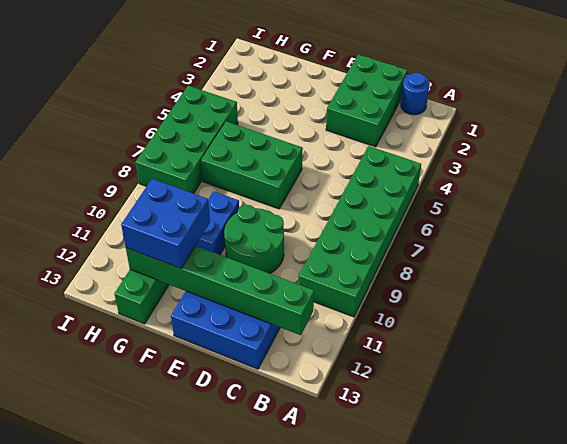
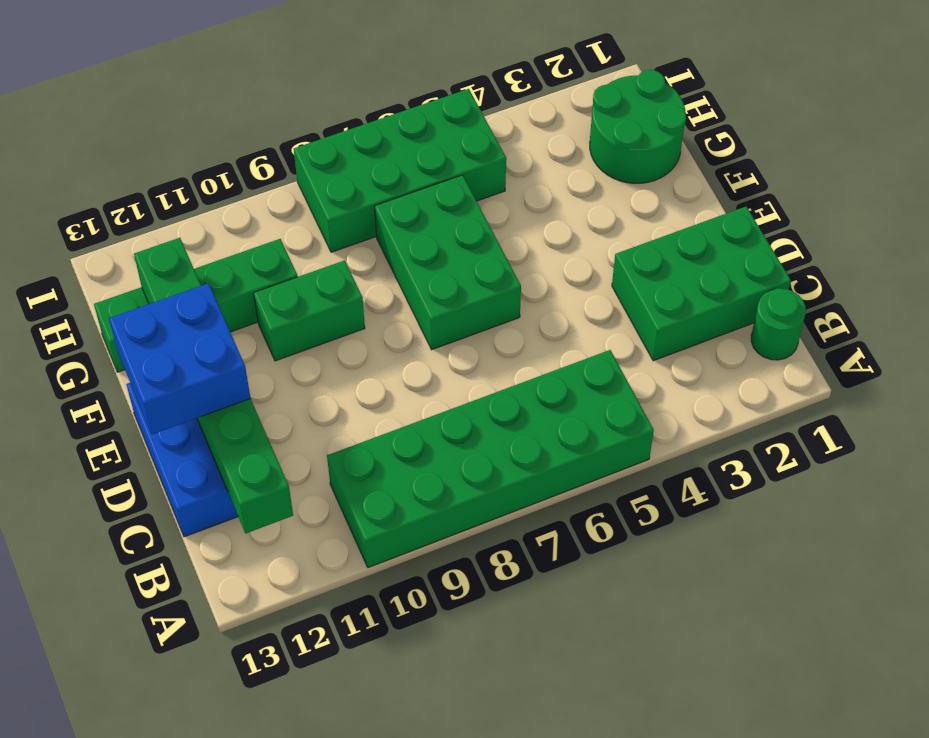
blue 1x1 round brick [401,73,430,115] -> green 1x1 round brick [751,288,806,360]
green 2x2 round brick [224,205,284,273] -> green 2x2 round brick moved to [590,70,686,183]
blue 1x2 brick [196,191,239,255] -> green 1x2 brick [254,260,365,361]
blue 2x2 brick [121,179,210,269] -> blue 2x2 brick moved to [109,283,251,434]

